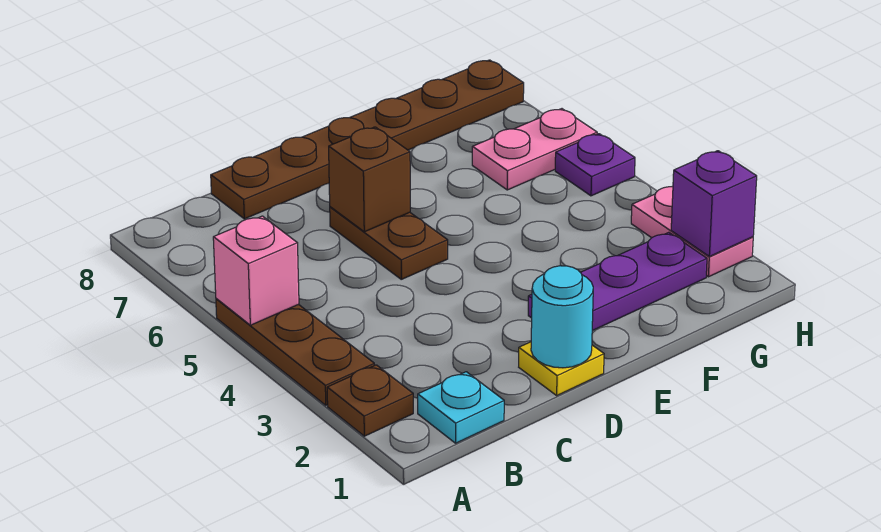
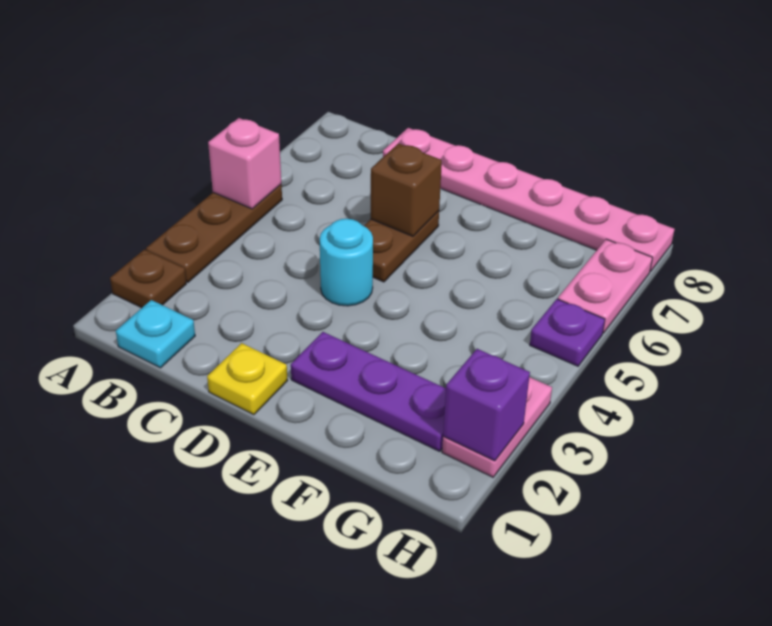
brown 1x6 plate [211,60,524,219] -> pink 1x6 plate [383,128,675,272]
cyan 1x1 round brick [531,266,593,368] -> cyan 1x1 round brick moved to [320,219,373,306]
pink 1x2 plate [472,109,597,190] -> pink 1x2 plate turned to [558,239,652,333]

